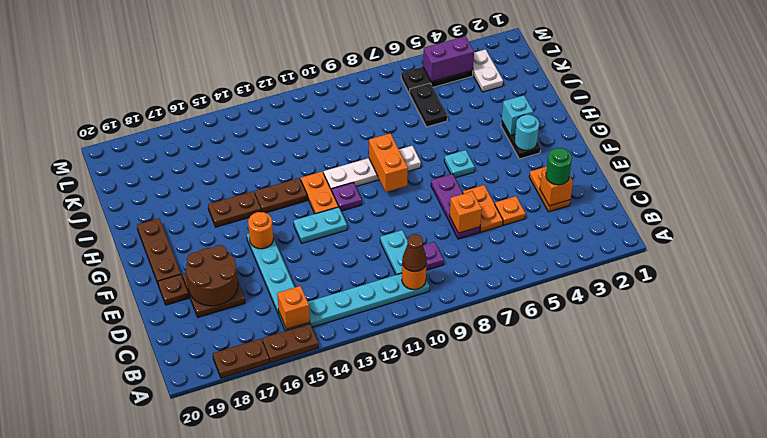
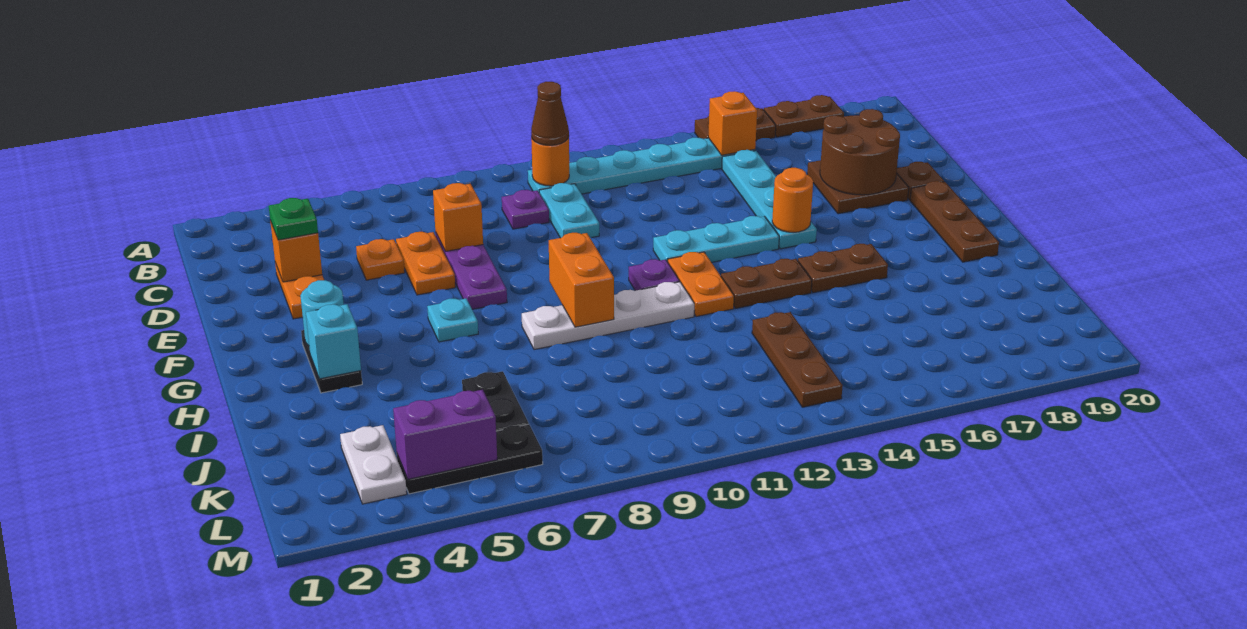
green 1x1 round brick [546,148,572,185] -> green 1x1 plate [269,198,318,240]
cyan 1x2 plate [294,207,347,243] -> cyan 1x3 plate [653,216,779,262]
none -> brown 1x3 plate [752,312,843,407]

